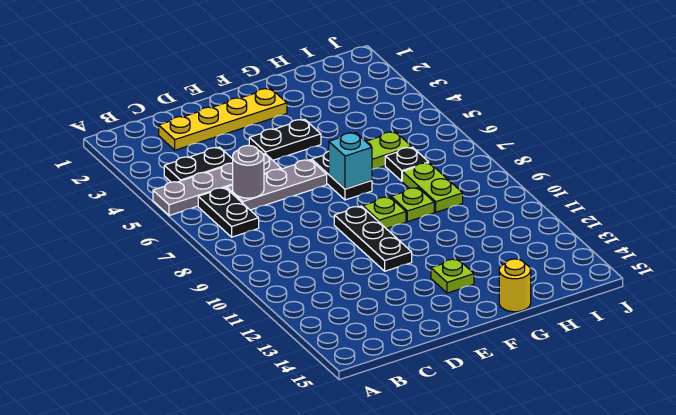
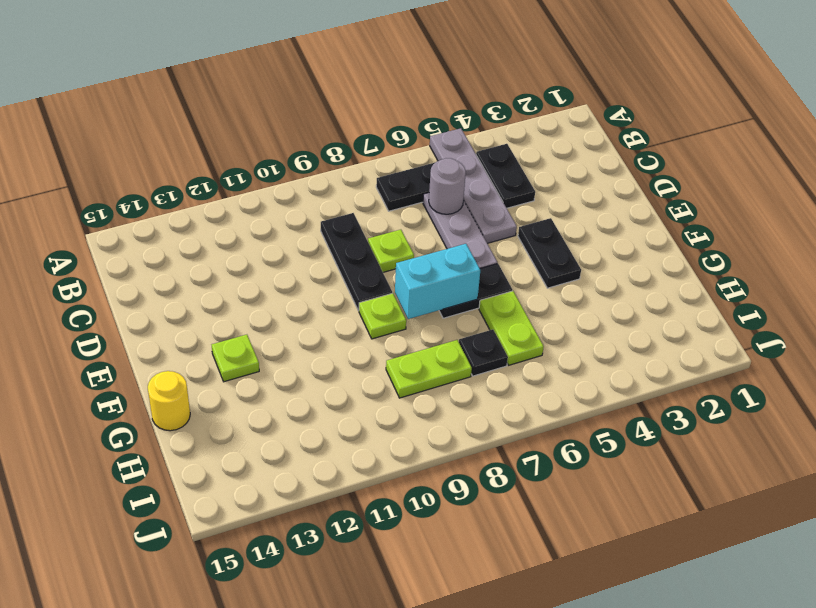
yellow 1x4 plate [159,88,287,150] -> none
black 1x3 plate [334,206,412,271] -> black 1x3 plate turned to [321,213,392,311]
cyan 1x1 brick [329,133,372,189] -> cyan 1x2 brick [395,244,480,319]
lime 1x1 plate [391,188,434,222] -> lime 1x1 plate moved to [368,230,414,272]

